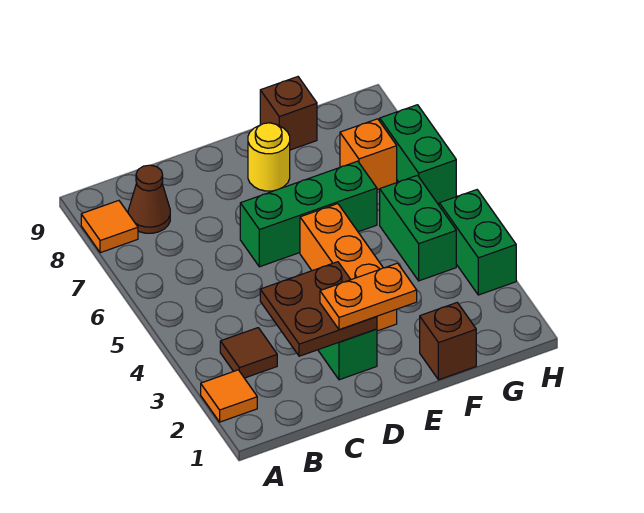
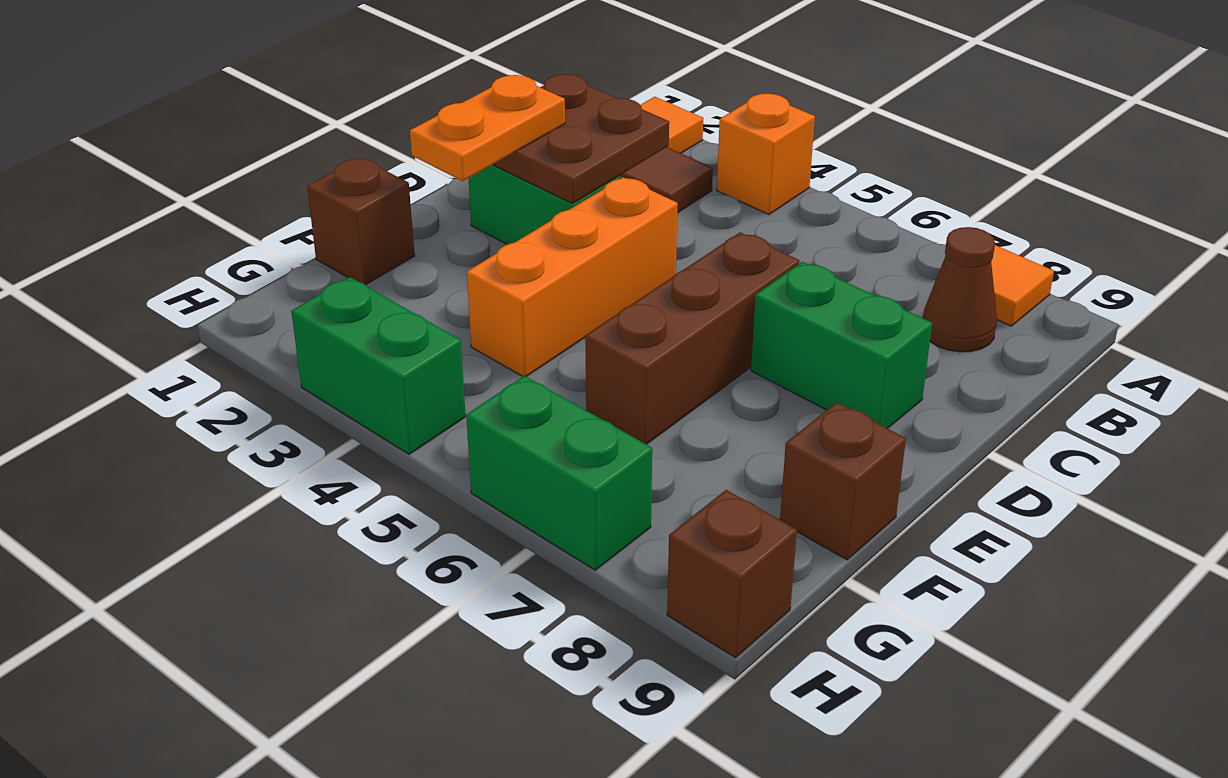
green 1x3 brick [240,161,377,267] -> brown 1x3 brick [585,232,799,444]
orange 1x3 brick [300,204,397,331] -> orange 1x3 brick turned to [467,177,678,377]
yellow 1x1 round brick [248,123,290,191] -> none
green 1x2 brick [380,175,456,281] -> green 1x2 brick moved to [751,262,932,429]
orange 1x1 brick [340,119,397,190] -> orange 1x1 brick moved to [717,94,815,215]
none -> brown 1x1 brick [667,490,797,658]

